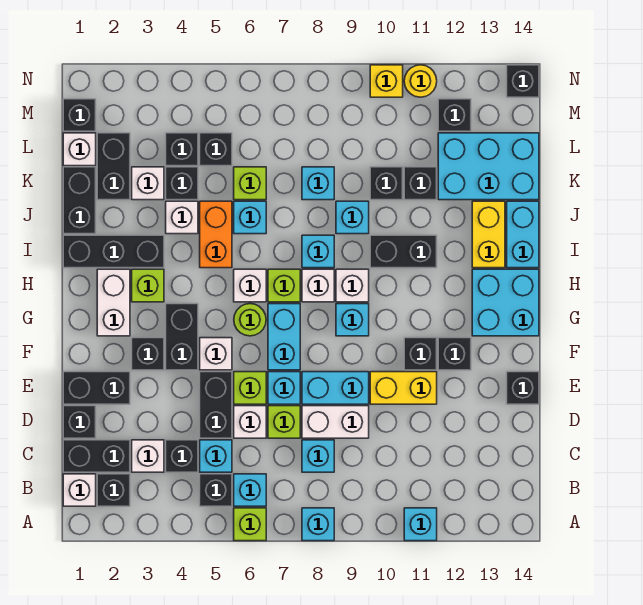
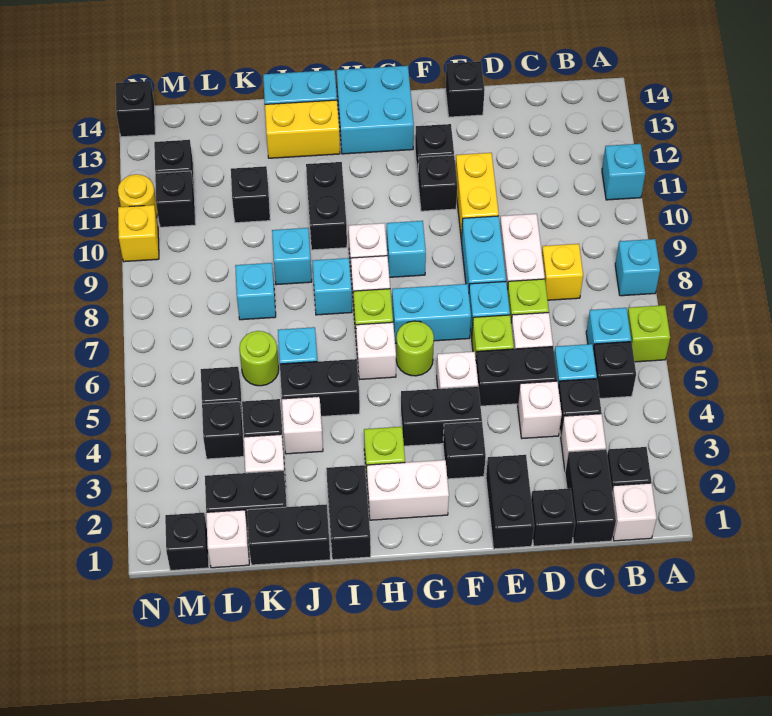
cyan 1x1 brick [302,440,334,472] -> yellow 1x1 brick [542,244,583,300]
none -> white 1x1 brick [518,381,562,438]
black 1x3 brick [63,235,164,268] -> black 1x2 brick [326,465,371,560]
orange 1x2 brick [200,201,232,268] -> black 1x2 brick [280,359,360,416]
lime 1x1 brick [234,167,266,200] -> lime 1x1 round brick [239,331,279,386]
black 1x1 brick [370,167,403,200] -> black 1x1 brick moved to [155,171,196,227]
cyan 2x3 brick [438,133,539,200] -> none

